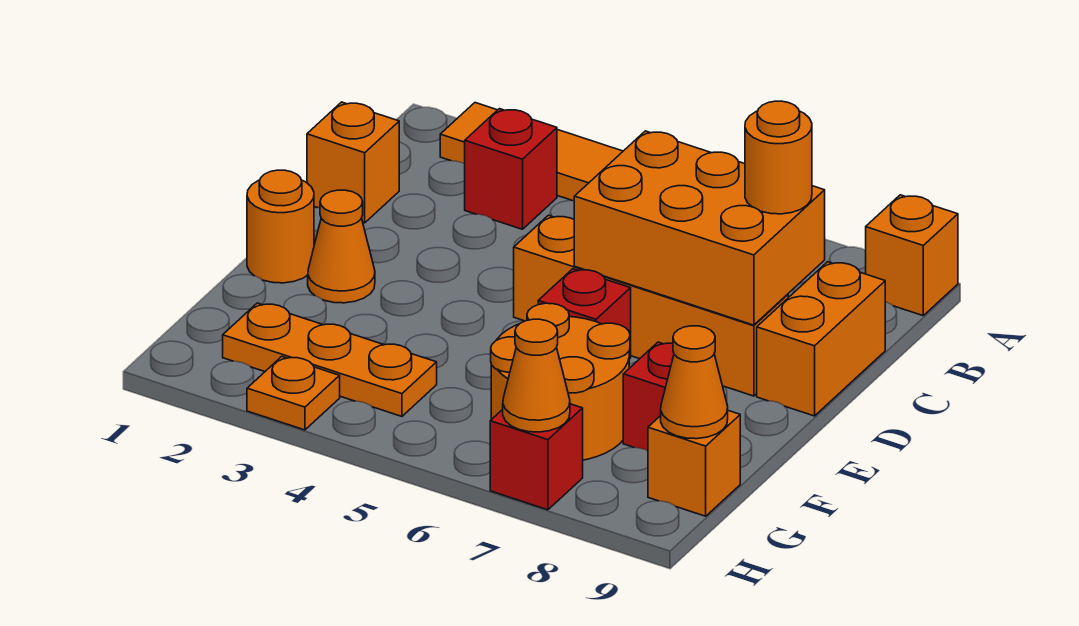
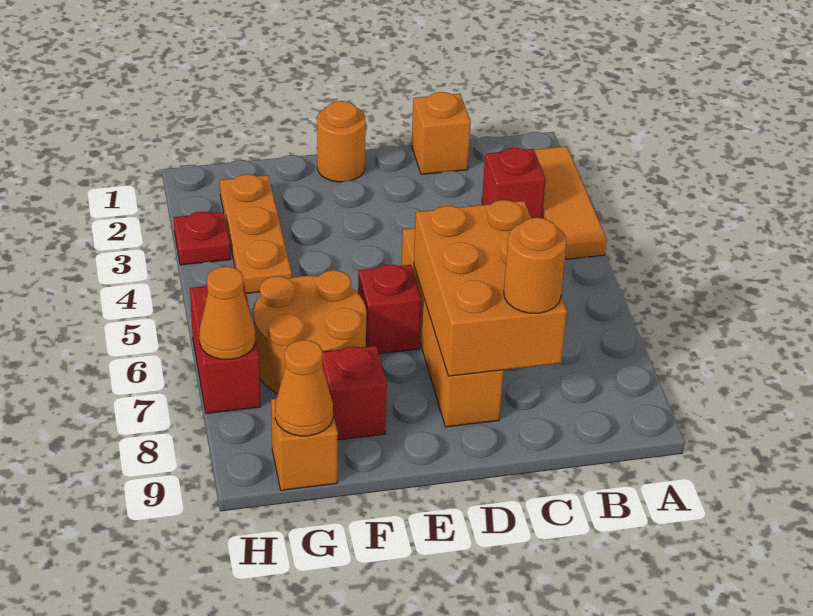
orange 1x1 brick [866,195,958,316] -> none
orange 1x2 brick [757,262,885,416] -> none
orange 1x1 cone [308,190,375,303] -> none
orange 1x1 plate [247,357,340,430] -> red 1x1 plate [174,212,231,265]
red 1x1 brick [490,404,583,510] -> red 1x2 brick [190,282,261,414]

